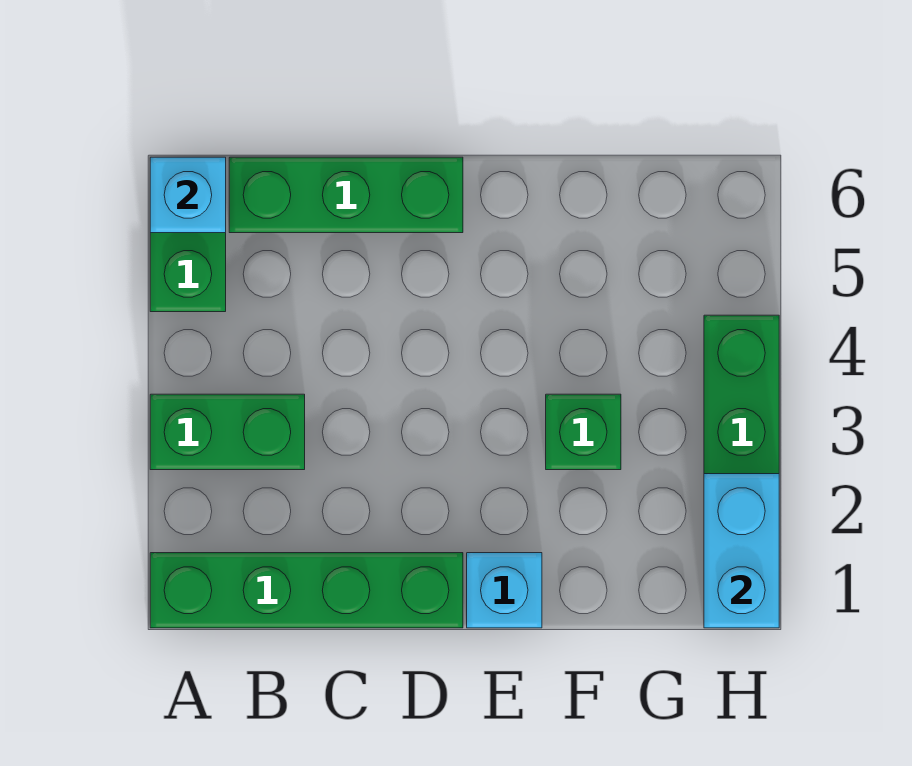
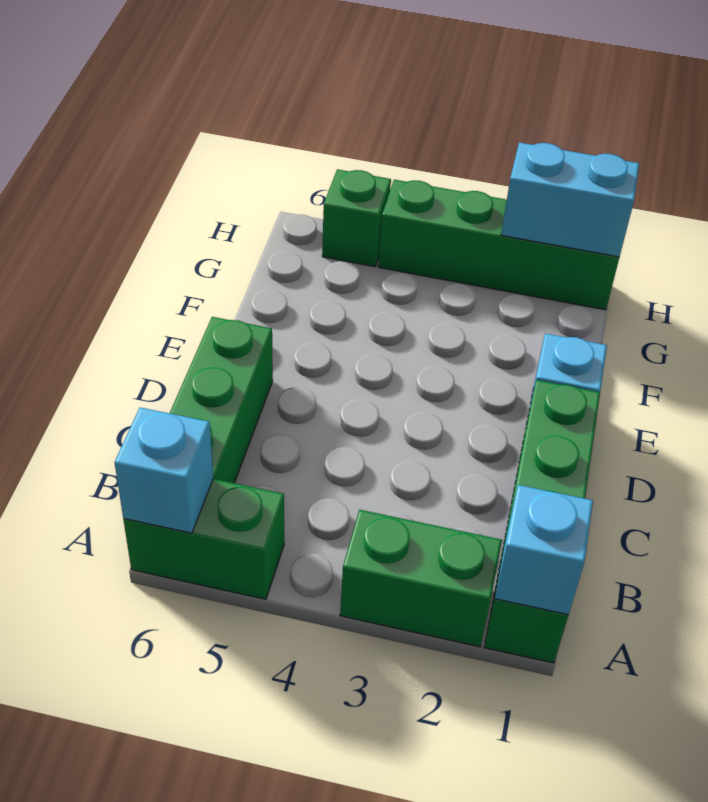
none -> cyan 1x1 brick [495,485,593,615]
green 1x2 brick [150,394,305,470] -> green 1x2 brick turned to [340,510,502,647]
green 1x1 brick [546,394,621,470] -> green 1x1 brick moved to [322,169,391,267]

